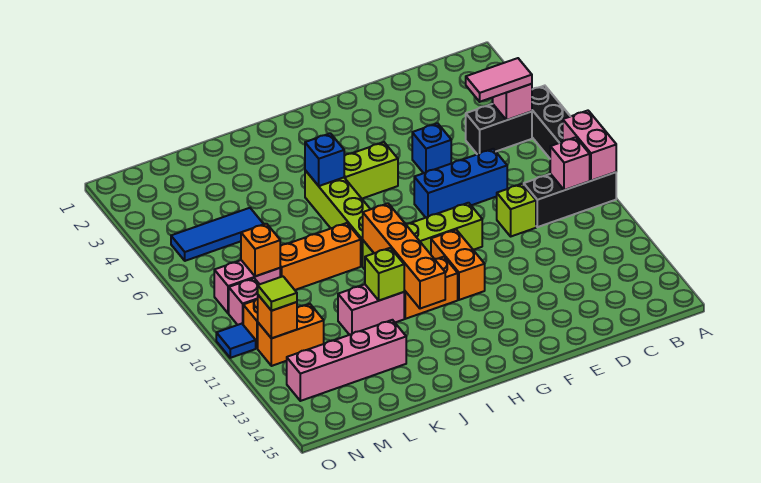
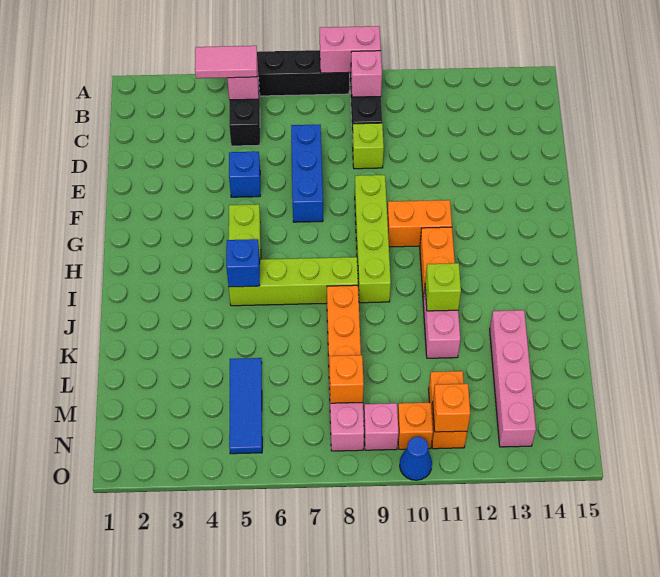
pink 1x2 tile [466,58,532,102] -> pink 1x2 tile turned to [195,46,257,78]
orange 1x4 brick [363,204,445,309] -> none
lime 1x1 tile [258,276,297,311] -> none
blue 1x1 tile [216,324,256,358] -> blue 1x1 cone [400,437,432,480]

